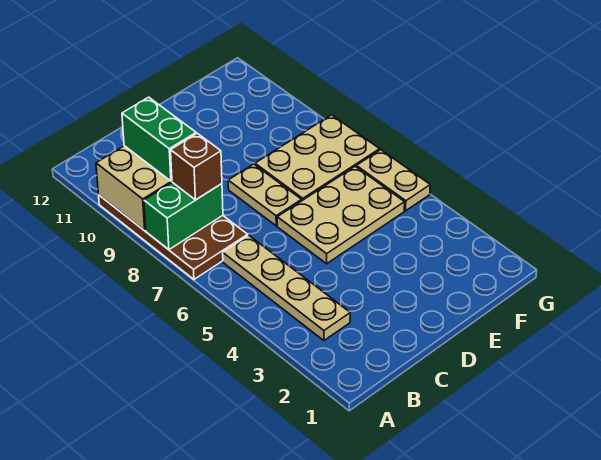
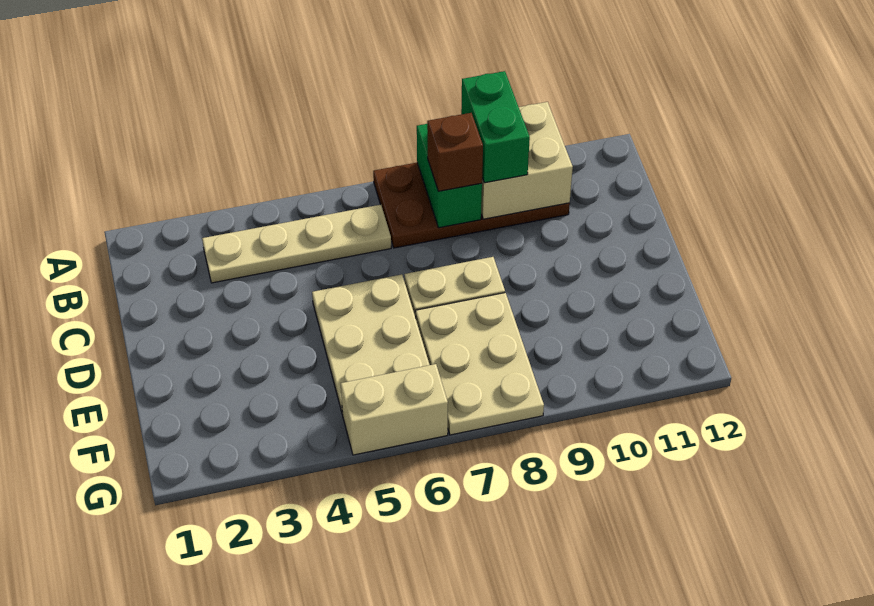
green 1x2 brick [122,97,196,181] -> green 1x2 brick turned to [461,71,530,183]
tan 1x2 plate [356,150,430,211] -> tan 1x2 brick [341,364,448,455]

